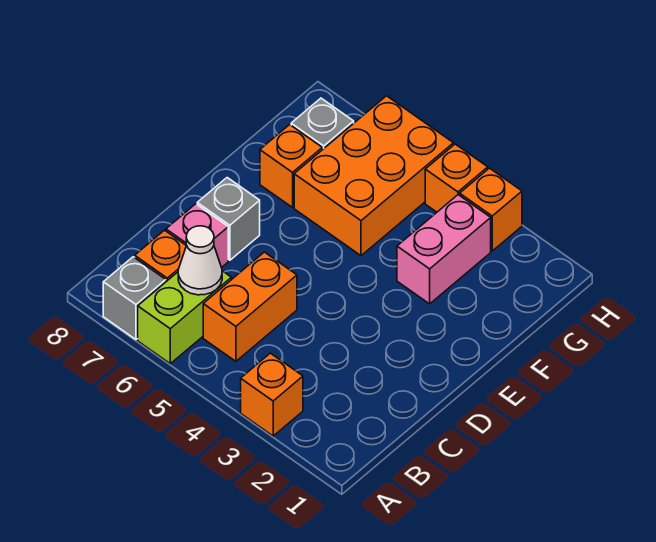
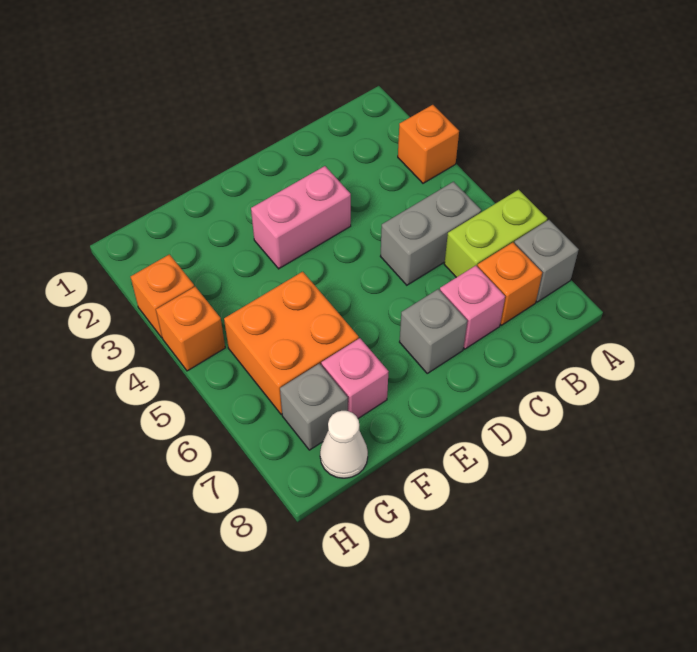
orange 1x2 brick [203,252,297,361] -> grey 1x2 brick [380,182,481,285]
white 1x1 cone [178,226,222,295] -> white 1x1 cone moved to [320,411,368,478]
pink 1x2 brick [397,195,491,304] -> pink 1x2 brick moved to [251,166,351,269]
orange 2x3 brick [294,96,453,256] -> orange 2x2 brick [224,272,359,415]
orange 1x1 brick [260,125,322,207] -> pink 1x1 brick [321,338,389,418]

